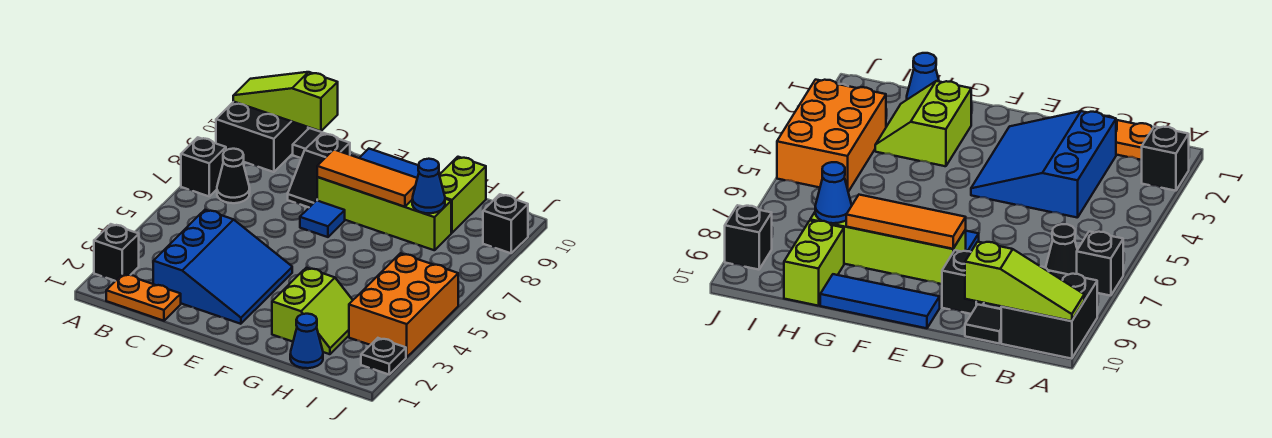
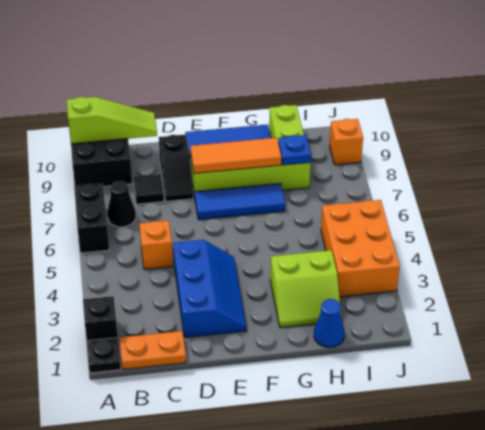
black 1x1 brick [181,137,226,196] -> black 1x2 brick [74,183,109,253]
lime 1x3 slope [233,72,338,131] -> lime 1x3 slope turned to [67,97,157,144]
blue 3x3 slope [153,210,292,324] -> blue 2x3 slope [173,240,246,337]
none -> orange 1x1 brick [140,220,173,269]
black 1x1 tile [293,128,337,158] -> black 1x1 tile moved to [133,174,164,204]
blue 1x1 tile [300,200,345,237] -> blue 1x3 tile [195,183,285,220]
lime 2x2 slope [272,268,353,354] -> lime 2x2 slope turned to [270,250,341,327]
blue 1x1 cone [412,159,445,213] -> blue 1x1 plate [278,135,311,165]
black 1x1 plate [361,338,406,374] -> black 1x1 plate moved to [87,338,121,373]
black 1x1 brick [483,194,528,253] -> orange 1x1 brick [330,119,363,165]

